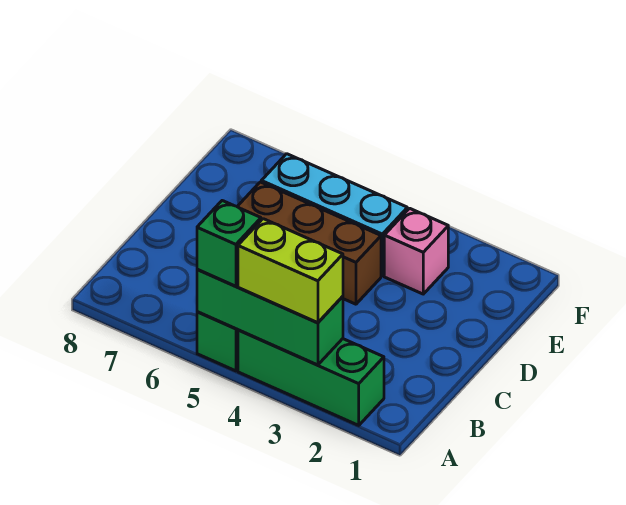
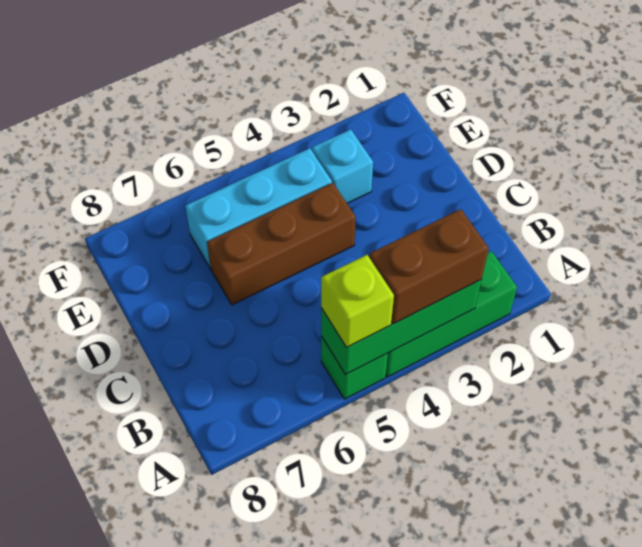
lime 1x2 brick [238,219,343,323] -> brown 1x2 brick [369,209,489,324]
green 1x1 brick [197,201,261,286] -> lime 1x1 brick [321,255,394,348]
pink 1x1 brick [384,208,448,294] -> cyan 1x1 brick [312,129,373,203]

